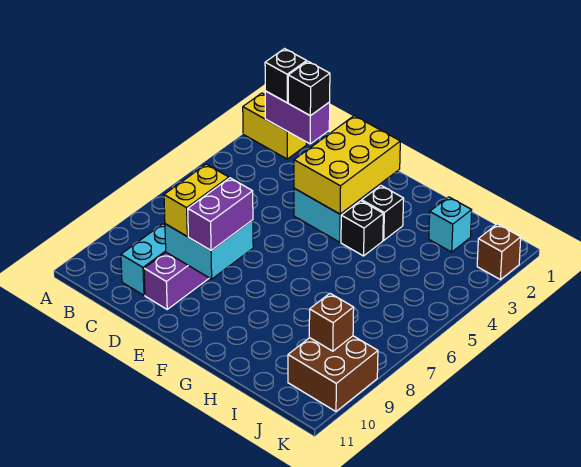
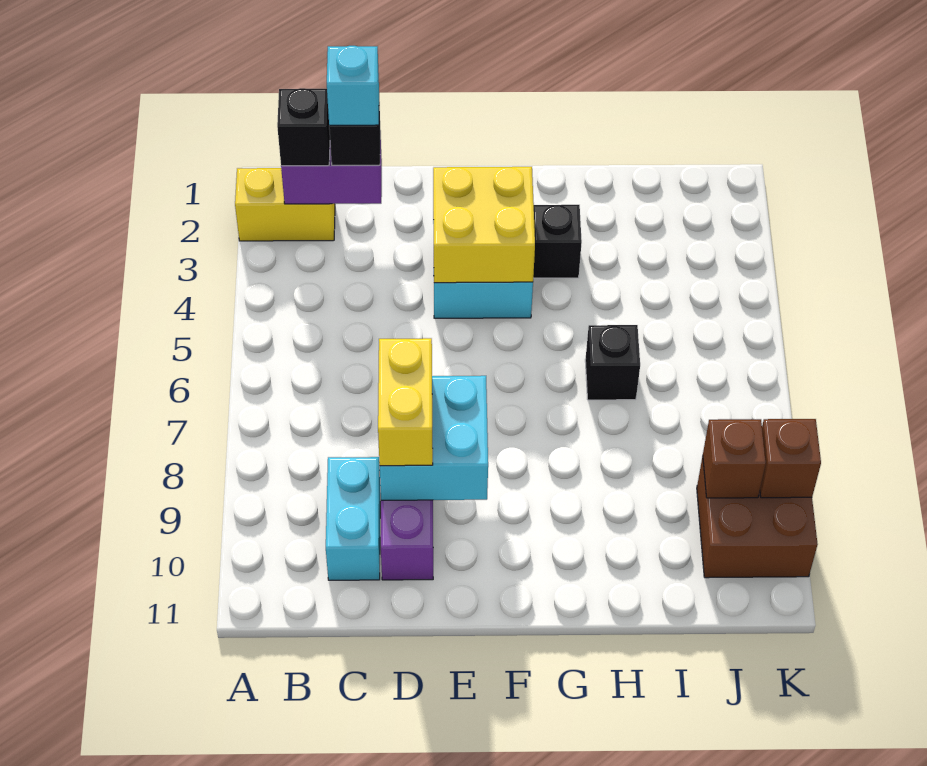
yellow 2x3 brick [294,116,400,214] -> yellow 2x2 brick [433,167,535,283]
purple 1x2 brick [188,178,253,250] -> none
black 1x1 brick [341,201,383,256] -> black 1x1 brick moved to [585,325,640,400]
cyan 1x1 brick [429,197,472,252] -> cyan 1x1 brick moved to [327,46,379,125]
brown 1x1 brick [477,224,521,280] -> brown 1x1 brick moved to [760,419,821,498]

